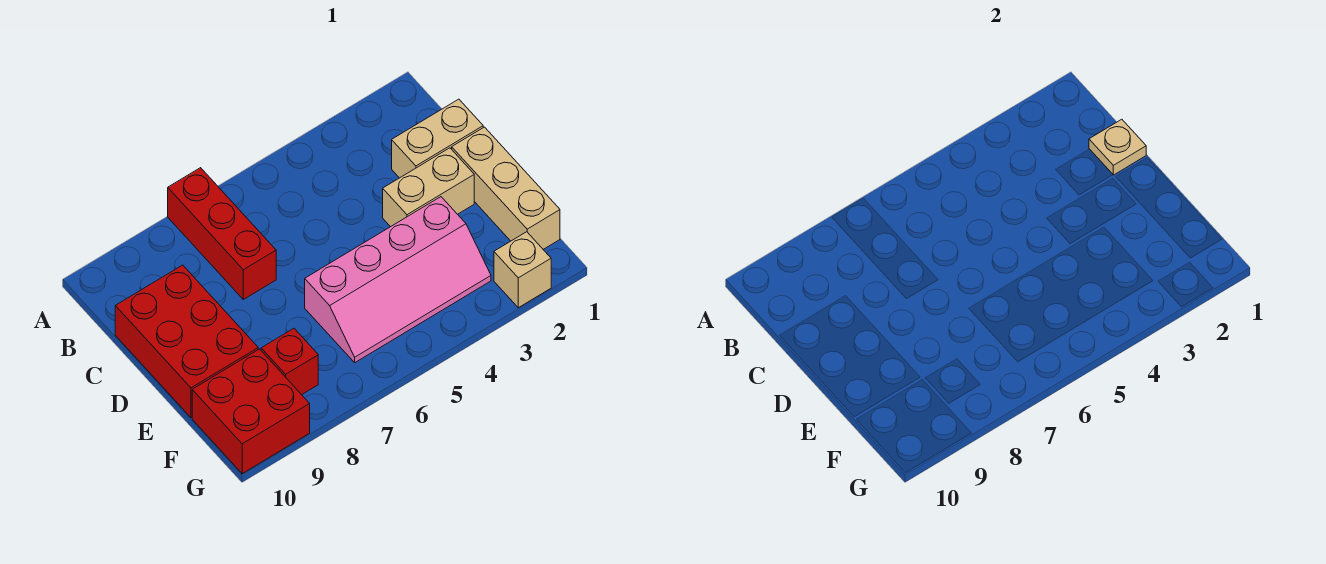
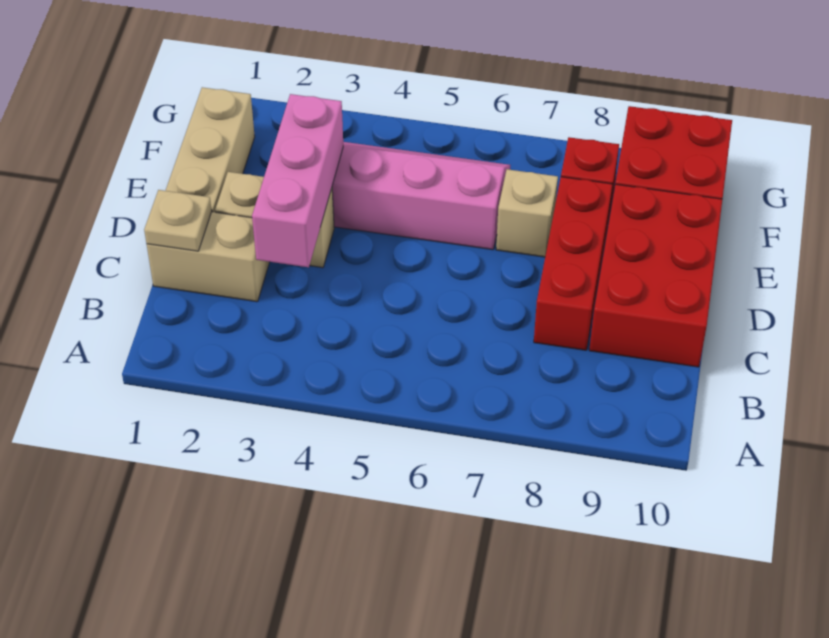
red 1x3 brick [168,168,276,299] -> red 1x3 brick moved to [534,177,613,350]
none -> pink 1x3 brick [252,94,343,267]
tan 1x1 brick [494,232,551,308] -> tan 1x1 brick moved to [496,169,558,257]

